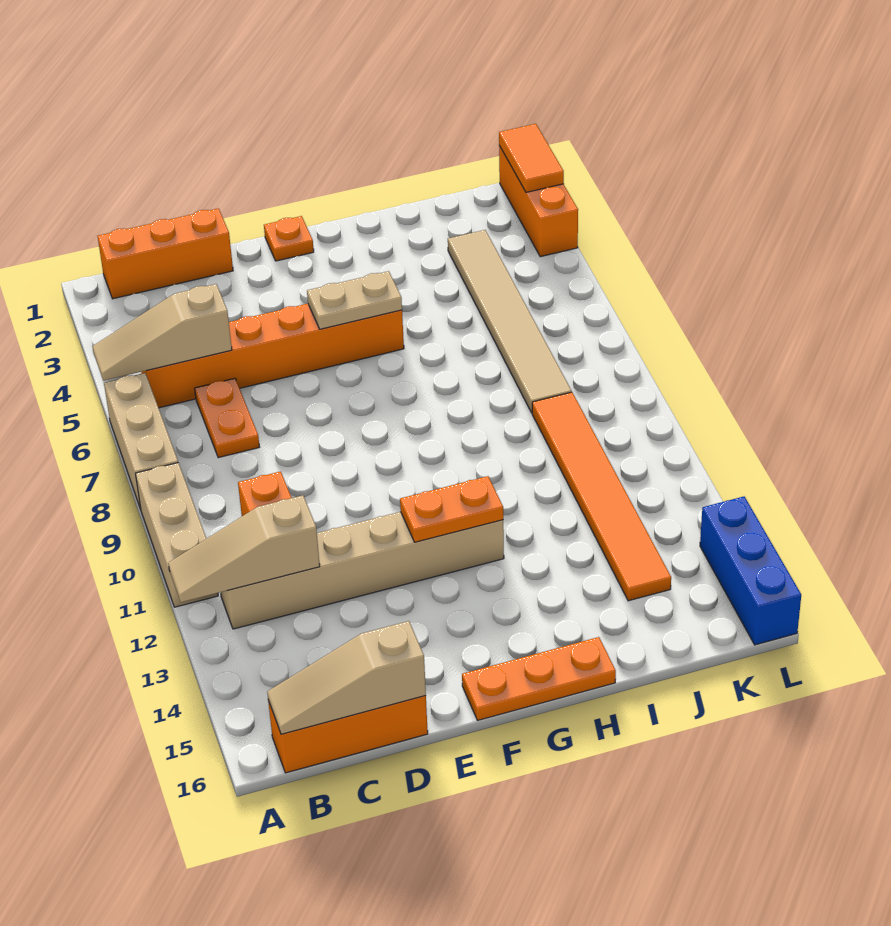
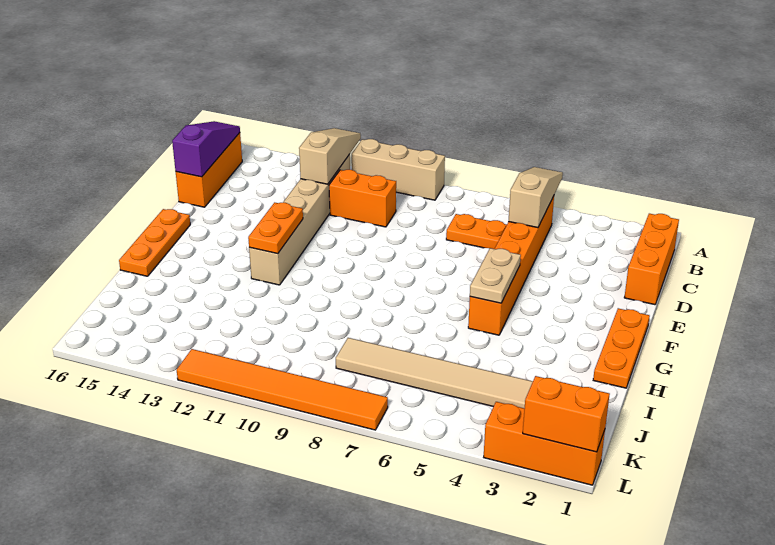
tan 1x3 brick [104,373,178,508] -> none
tan 1x3 slope [267,621,426,734] -> purple 1x3 slope [172,121,240,177]
orange 1x1 plate [264,216,314,261] -> orange 1x3 plate [593,308,650,388]
orange 1x6 tile [532,392,671,601] -> orange 1x6 tile moved to [177,349,388,430]
orange 1x2 tile [499,124,564,192] -> orange 1x2 brick [523,376,610,452]
blue 1x3 brick [700,497,801,645] -> none

